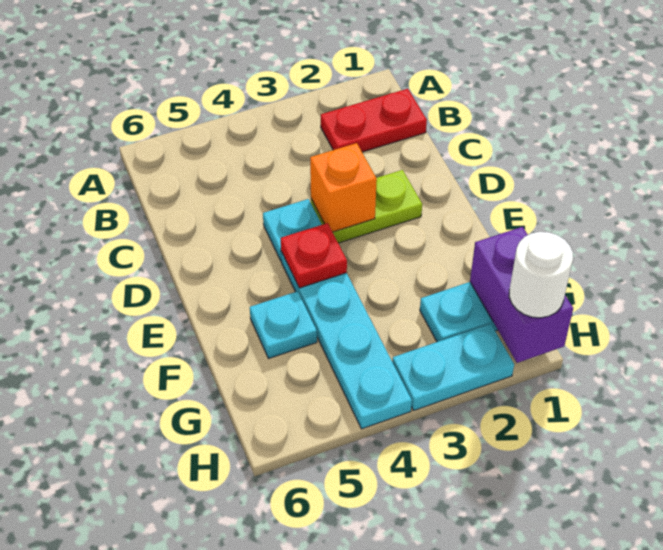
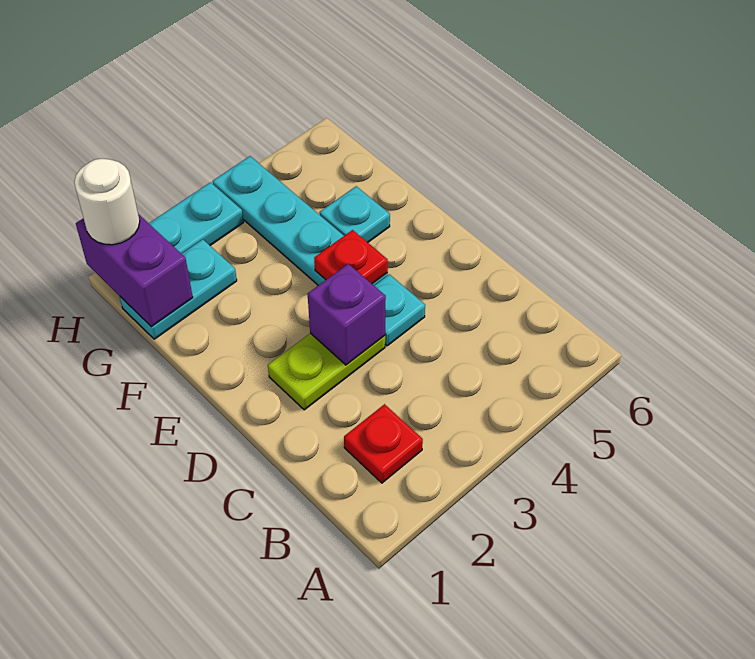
red 1x2 plate [321,89,427,152] -> red 1x1 plate [344,404,423,483]
orange 1x1 brick [310,143,377,232] -> purple 1x1 brick [308,264,386,365]

